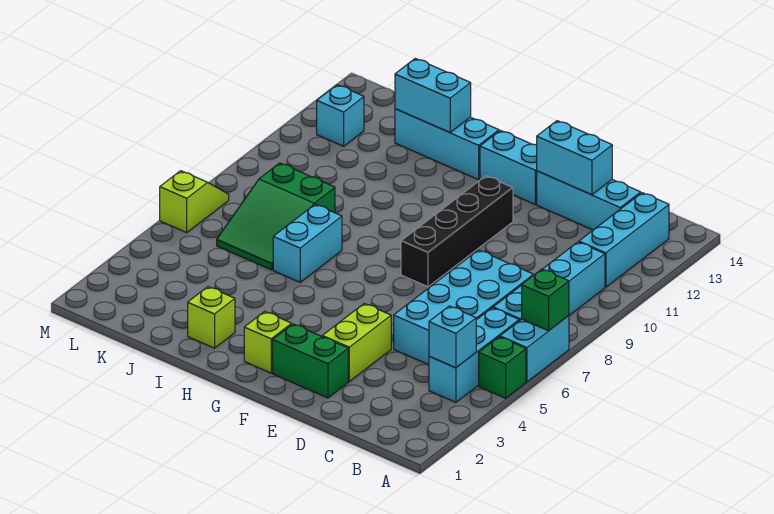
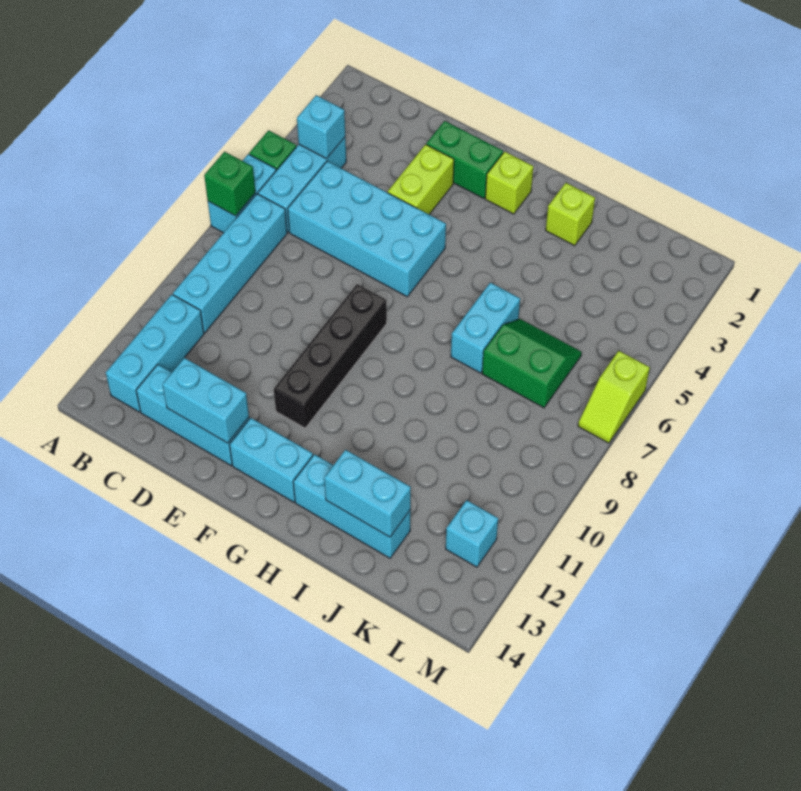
cyan 2x4 brick [394,250,533,365] -> cyan 2x4 brick turned to [288,161,446,297]
green 2x3 slope [217,163,335,270] -> green 2x2 slope [482,319,582,408]

